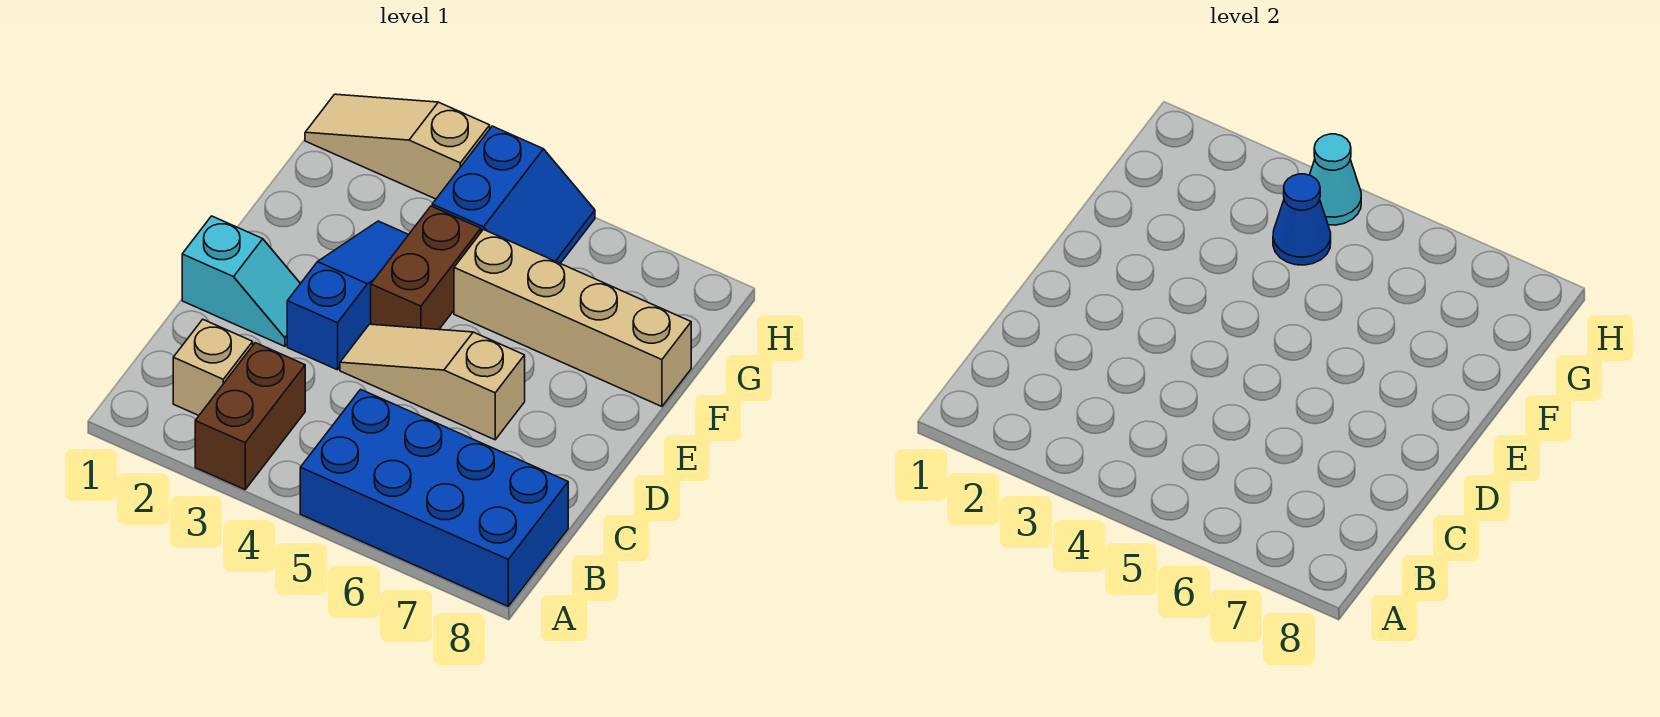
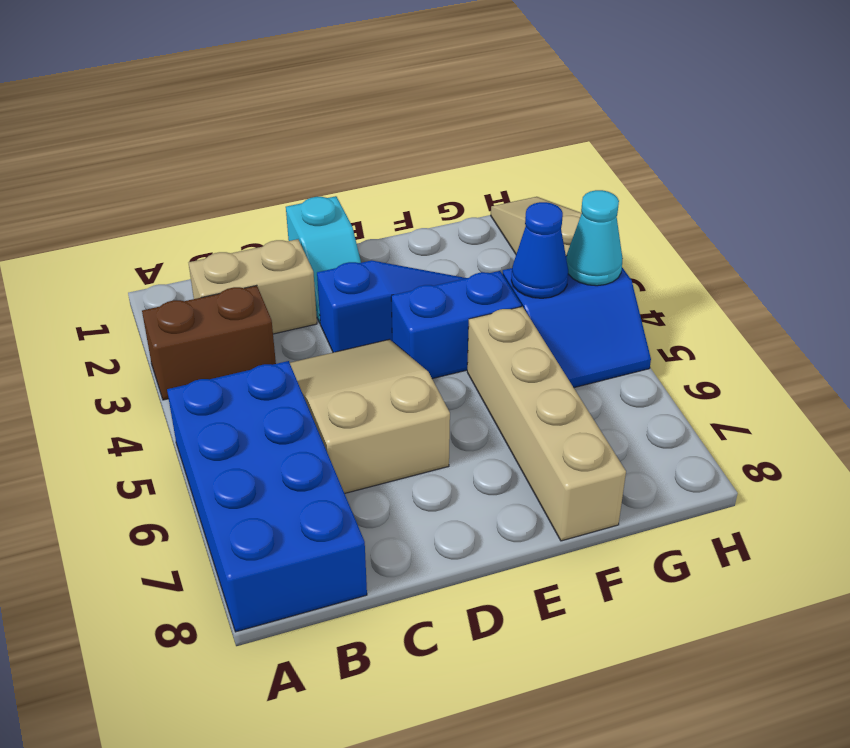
tan 1x1 brick [173,319,253,415] -> tan 1x2 brick [189,239,317,334]
tan 1x3 slope [340,324,525,440] -> tan 2x3 slope [290,339,450,494]
brown 1x2 brick [371,206,481,330] -> blue 1x2 brick [391,271,521,379]

